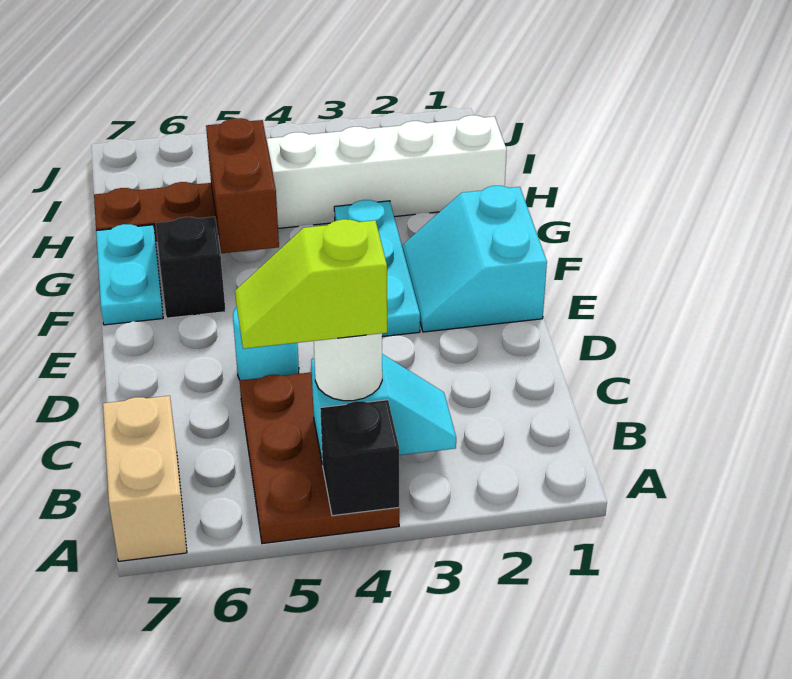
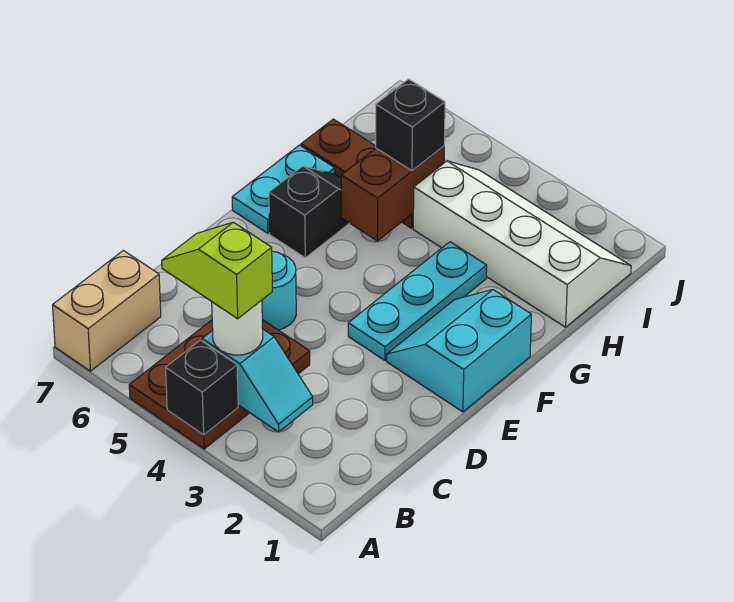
none -> black 1x1 brick [376,79,445,171]

